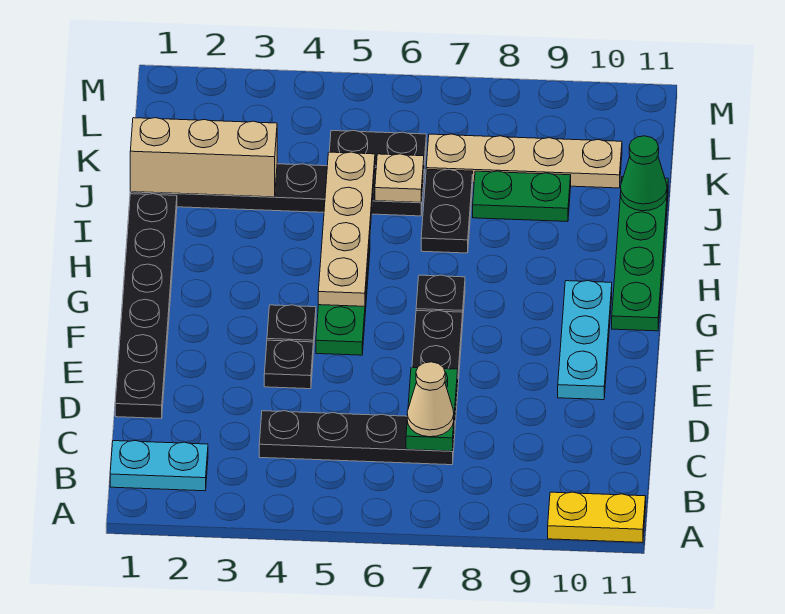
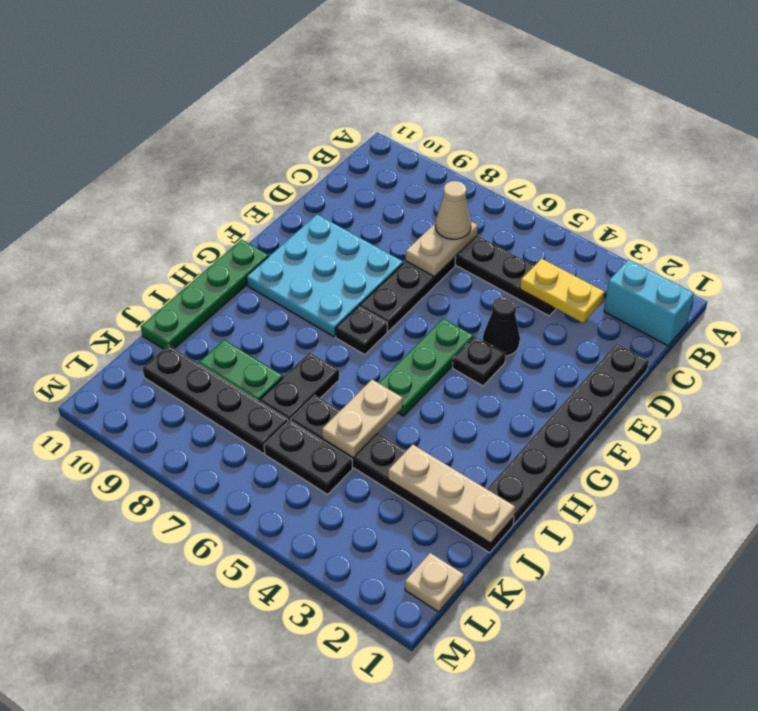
yellow 1x2 plate [548,492,646,543] -> yellow 1x2 plate moved to [520,259,604,323]
cyan 1x2 plate [110,441,208,491] -> cyan 1x2 brick [604,260,694,346]
green 1x2 plate [406,367,458,451] -> tan 1x2 plate [406,222,478,277]
black 1x1 plate [264,340,313,389] -> black 1x1 cone [483,297,520,356]
cyan 1x3 plate [558,281,612,400] -> cyan 3x3 plate [247,214,403,337]
tan 1x4 plate [318,152,375,306] -> tan 1x2 plate [322,380,403,458]
tan 1x3 brick [130,118,277,197] -> tan 1x3 plate [388,444,515,543]
tan 1x1 plate [375,154,424,202] -> tan 1x1 plate moved to [405,553,464,612]
green 1x1 cone [621,136,667,211] -> none
tan 1x4 plate [426,134,622,188] -> black 1x4 plate [143,345,288,453]

